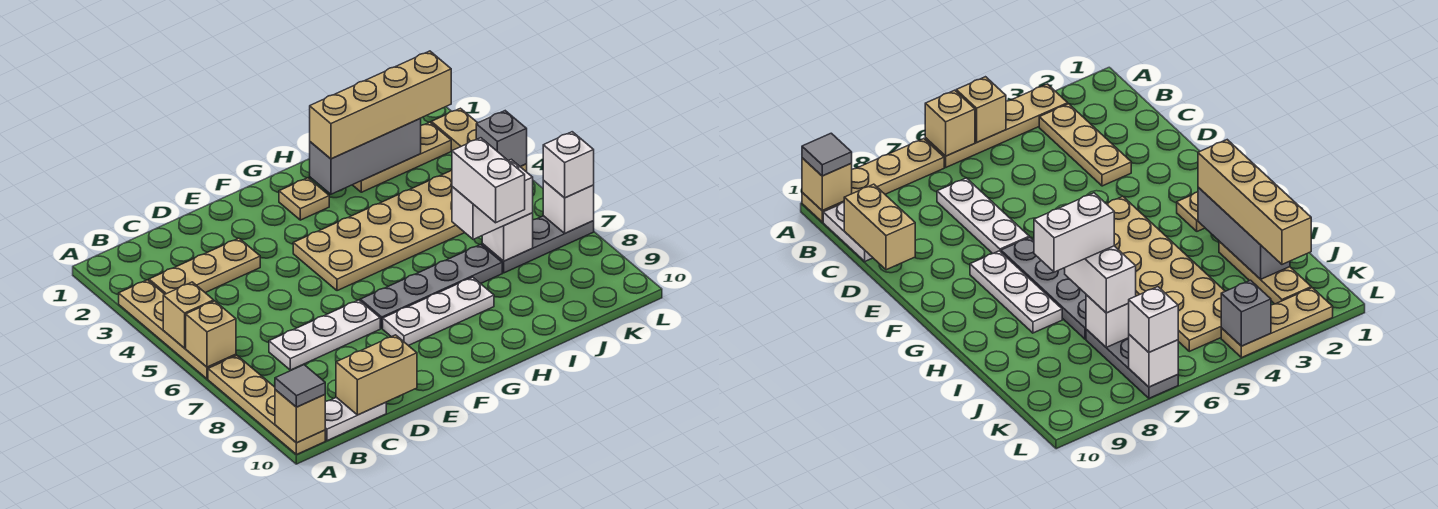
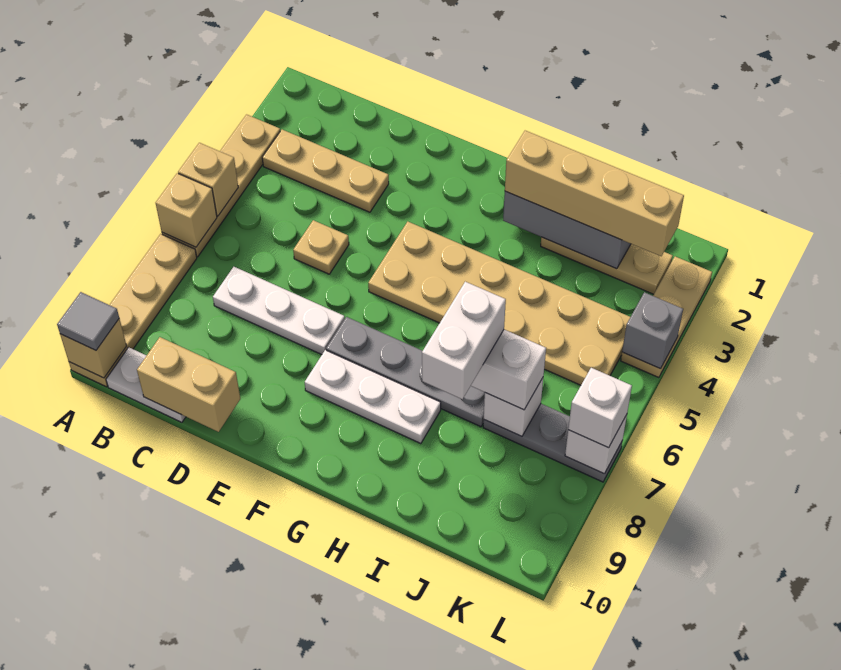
tan 1x1 plate [279,178,329,220] -> tan 1x1 plate moved to [293,220,349,274]

